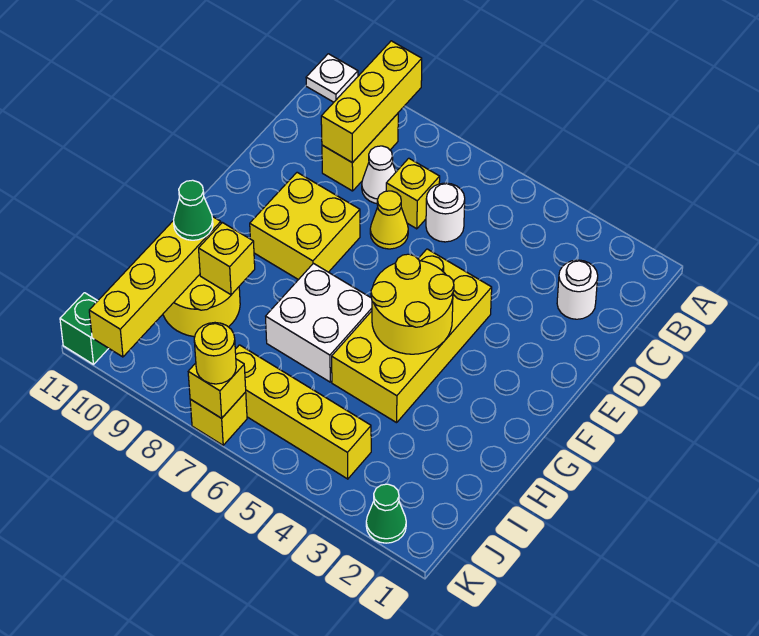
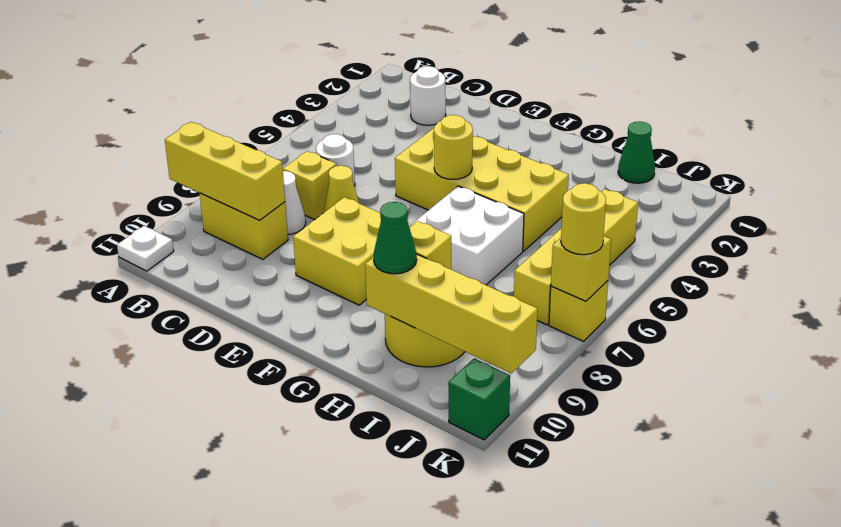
yellow 2x2 round brick [371,254,454,354] -> yellow 1x1 round brick [434,115,473,180]
green 1x1 cone [366,484,406,543] -> green 1x1 cone moved to [618,122,655,183]

